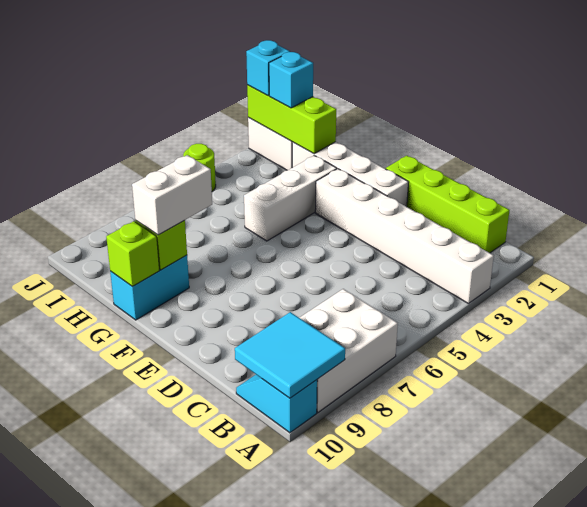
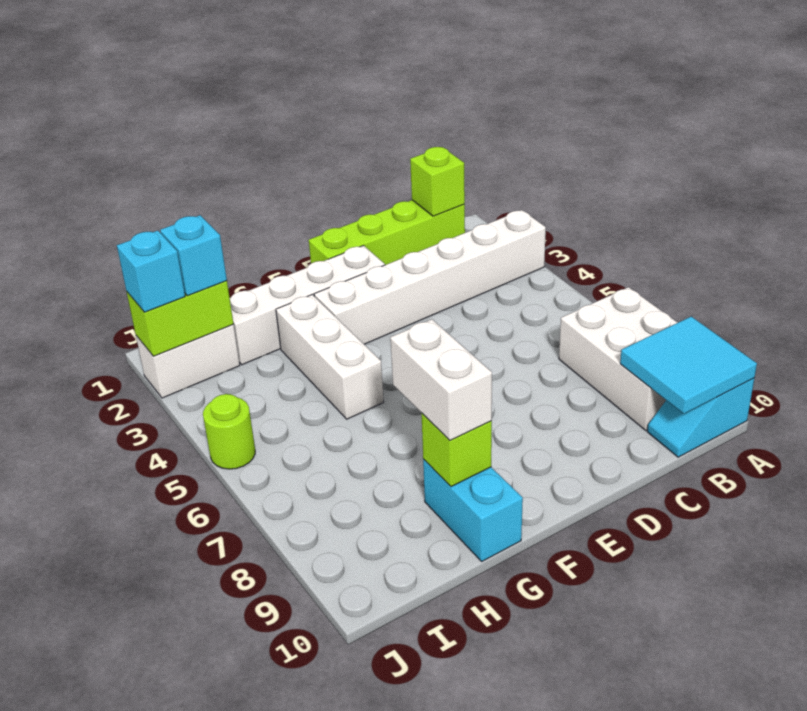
lime 1x1 brick [106,221,159,287] -> lime 1x1 brick moved to [410,147,465,216]
lime 1x3 brick [247,85,336,154] -> lime 1x2 brick [127,281,233,356]

